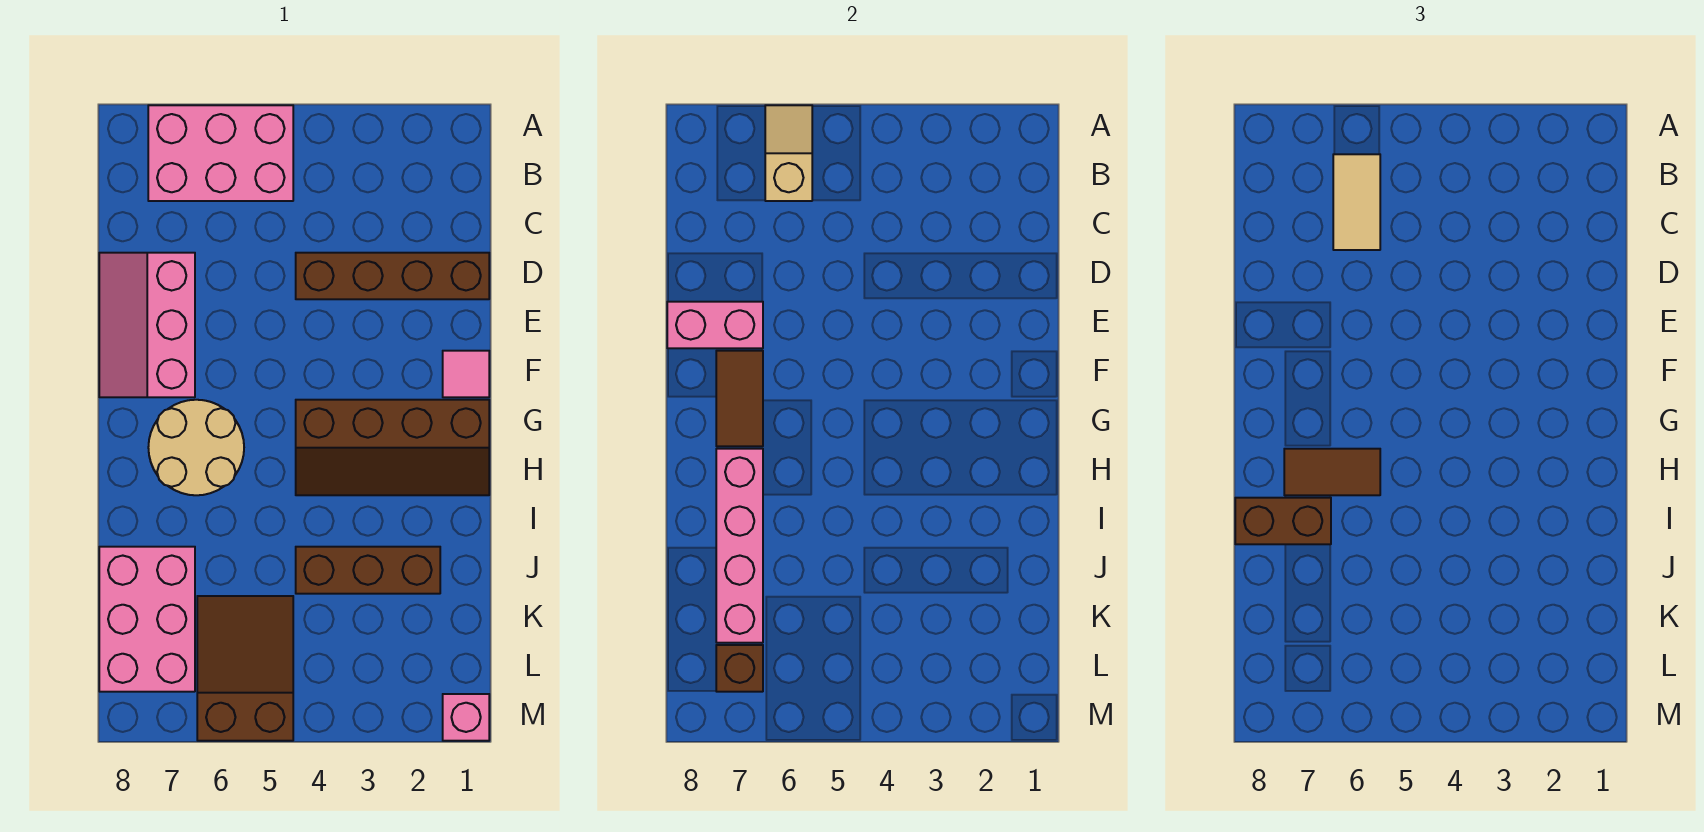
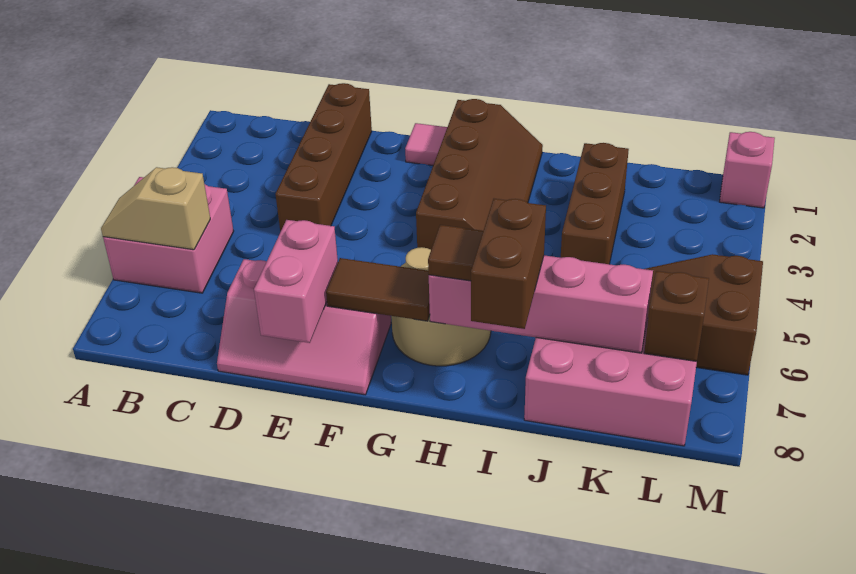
pink 2x3 brick [148,105,293,201] -> pink 2x2 brick [103,177,234,293]
tan 1x2 tile [1333,154,1380,250] -> none
brown 1x2 tile [1284,449,1380,495] -> brown 1x1 tile [428,225,483,281]

